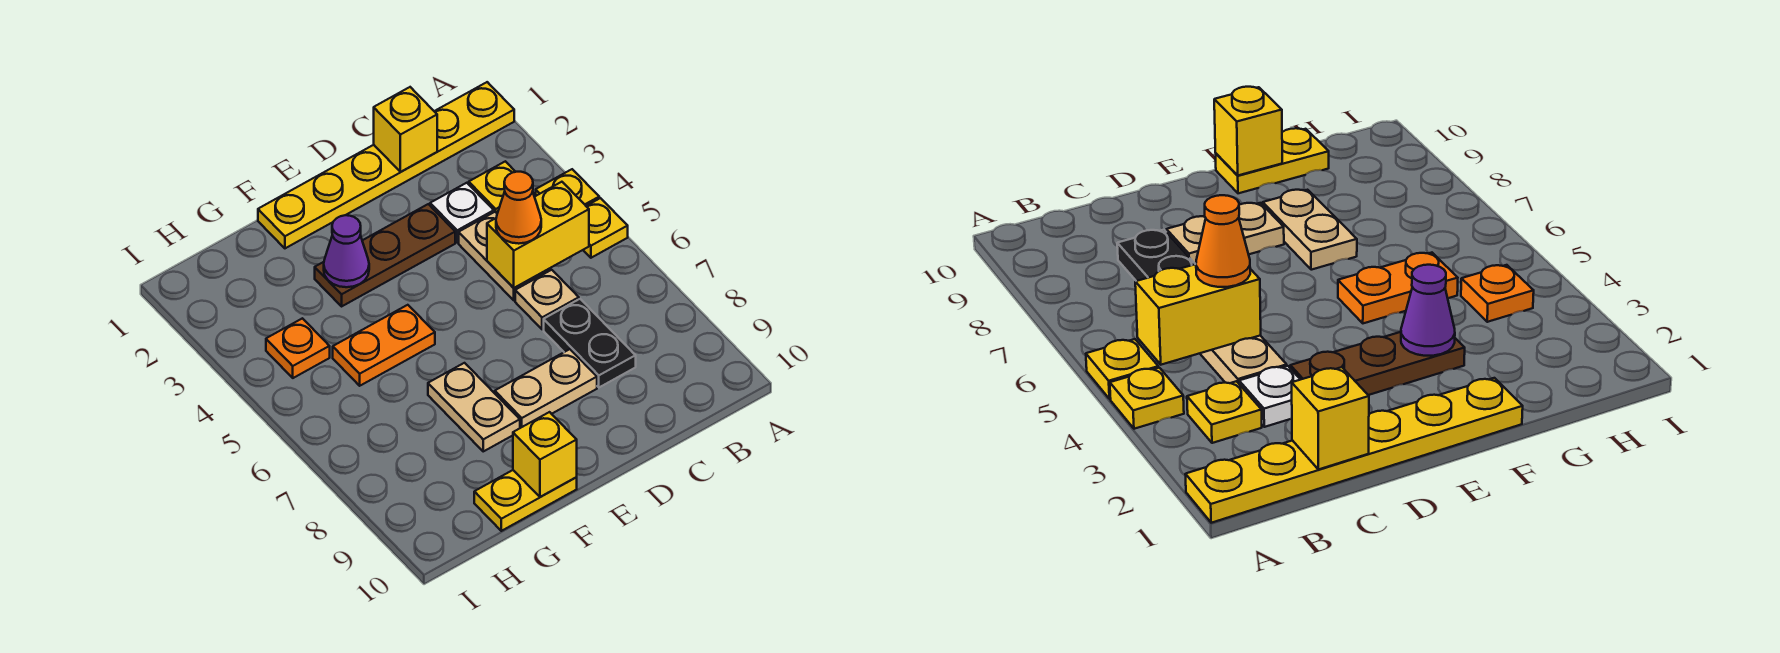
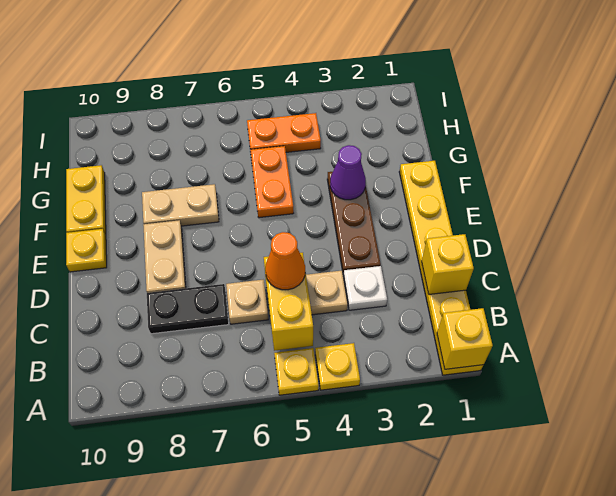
yellow 1x1 plate [469,161,515,213] -> yellow 1x1 plate moved to [66,229,107,272]
yellow 1x1 brick [513,412,577,497] -> yellow 1x1 brick moved to [437,308,493,369]
orange 1x1 plate [266,318,330,378] -> orange 1x2 plate [247,113,321,152]

